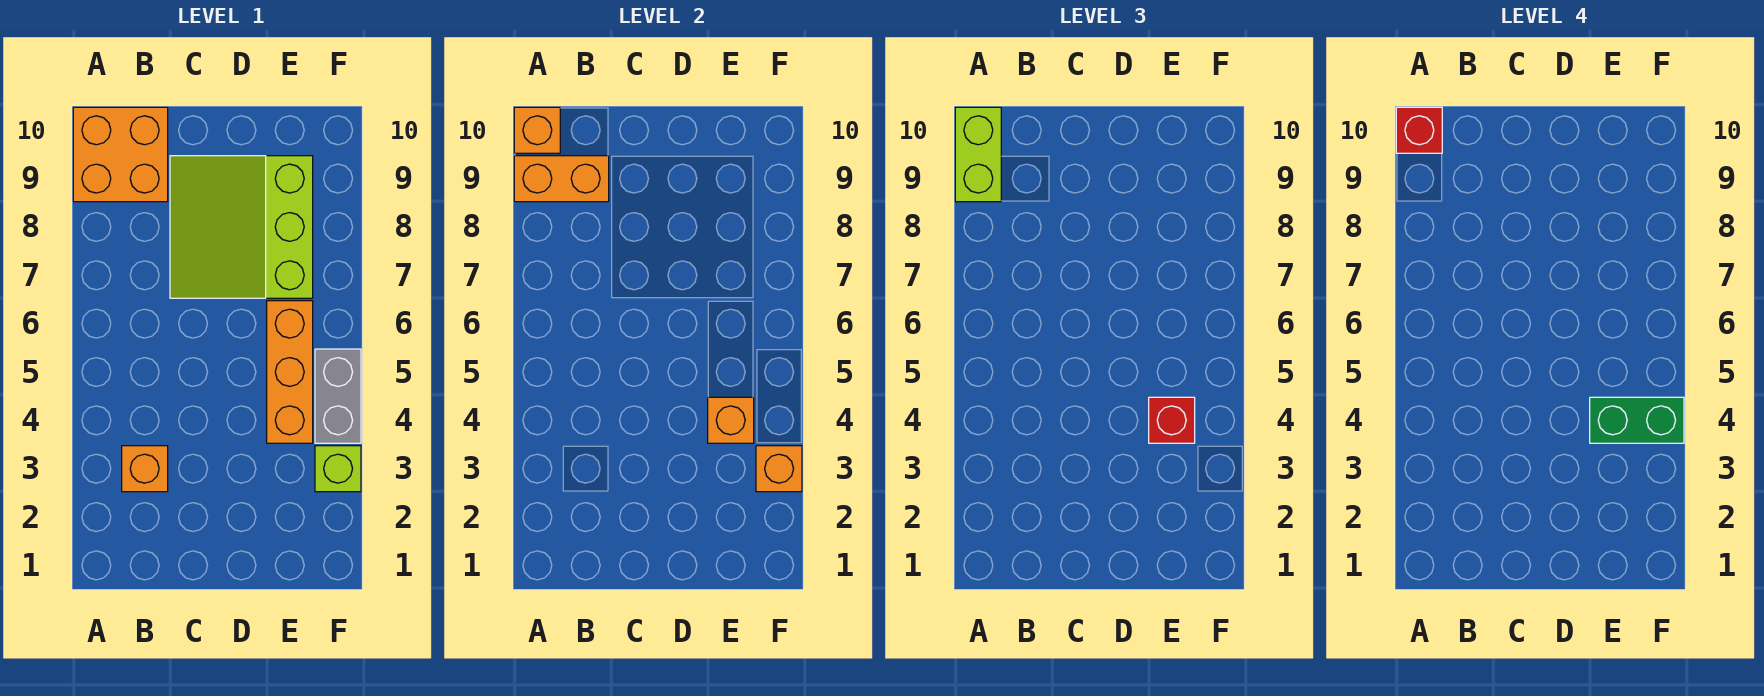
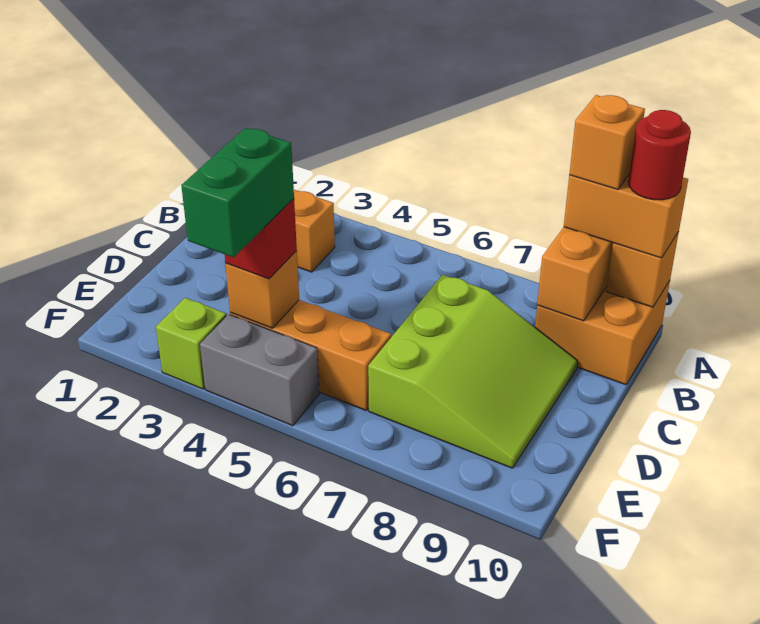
lime 1x2 brick [955,107,1001,202] -> orange 1x2 brick [564,175,688,258]
red 1x1 brick [1396,107,1442,153] -> red 1x1 round brick [628,110,691,200]
lime 3x3 slope [170,156,313,298] -> lime 3x3 slope turned to [368,275,578,468]
orange 1x1 brick [756,446,802,492] -> orange 1x1 brick moved to [569,95,645,190]

